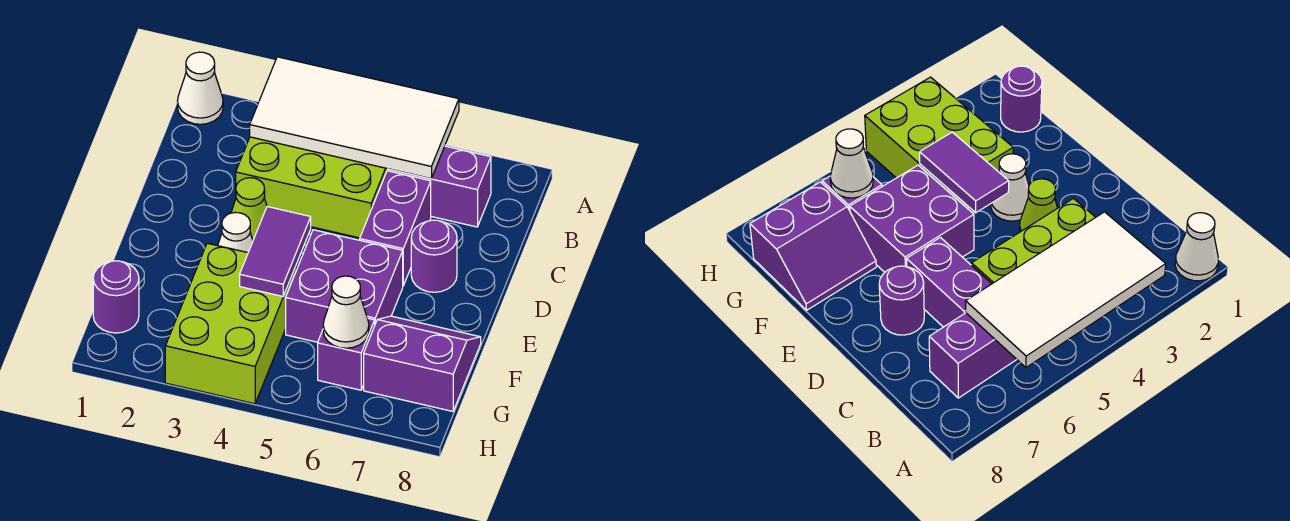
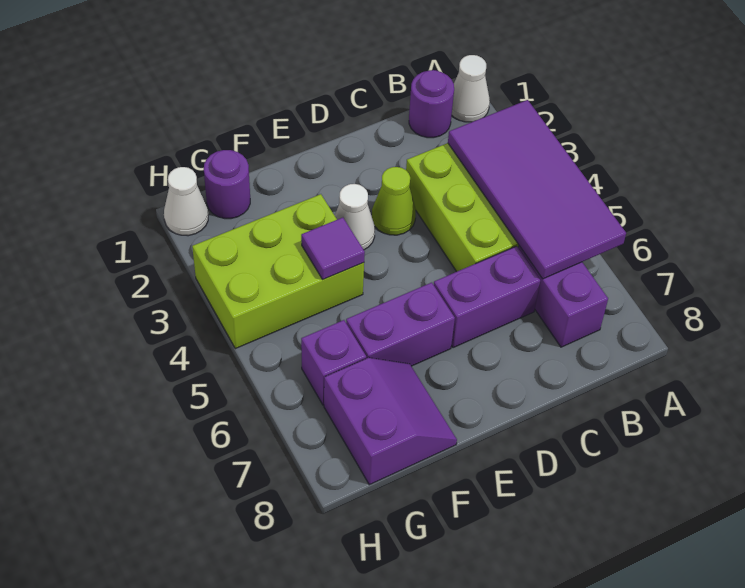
white 2x4 tile [250,57,459,179] -> purple 2x4 tile [448,100,626,279]
purple 1x1 round brick [411,220,457,292] -> purple 1x1 round brick moved to [409,70,454,138]
purple 1x2 tile [240,207,311,296] -> purple 1x1 tile [301,218,365,279]
purple 2x2 brick [286,230,403,342] -> purple 1x2 brick [346,283,455,366]
white 1x1 cone [323,276,369,348] -> white 1x1 cone moved to [164,167,208,236]

